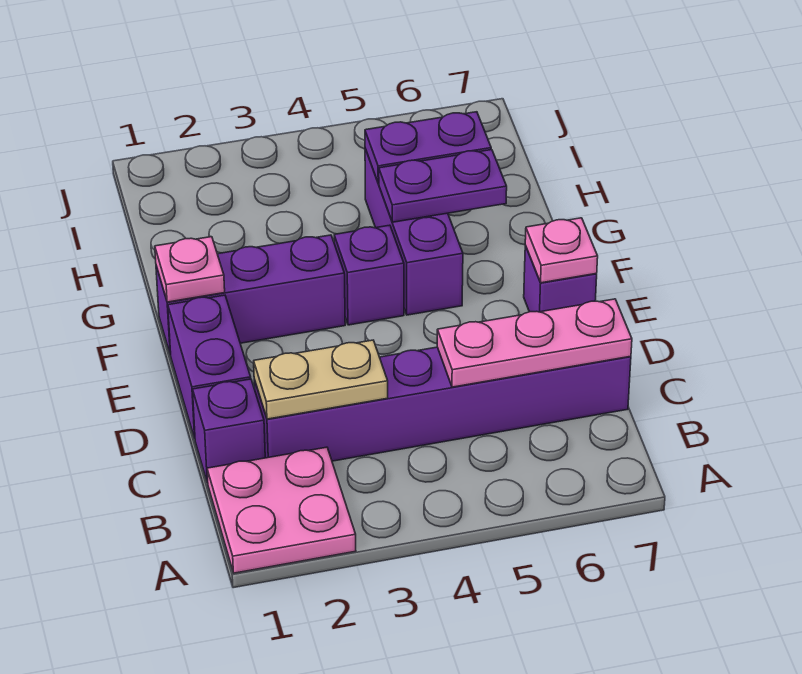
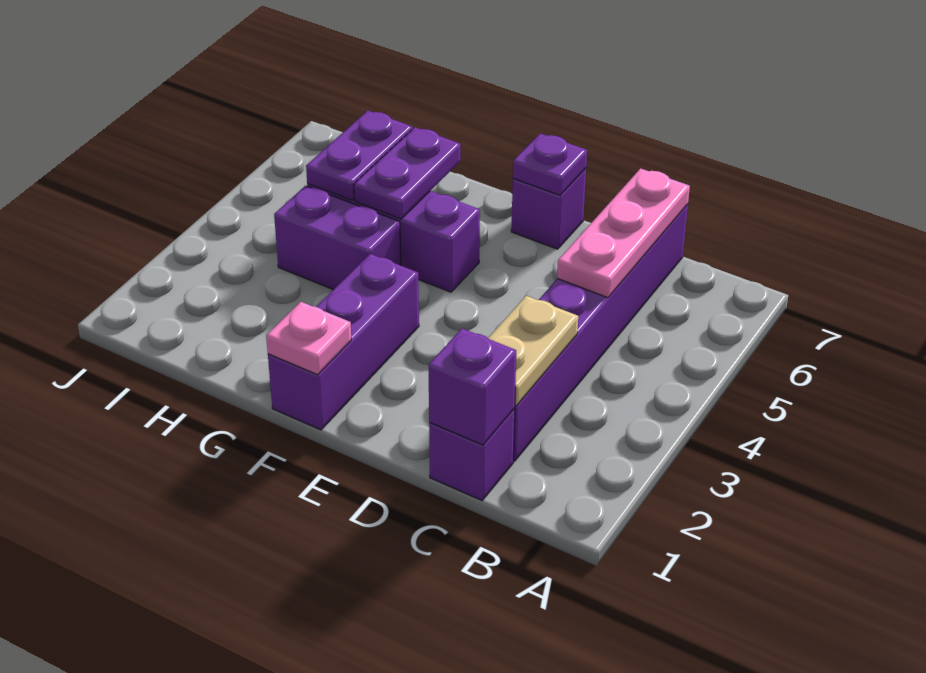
pink 2x2 plate [207,447,356,573] -> none
purple 1x2 brick [168,295,251,439] -> purple 1x2 brick moved to [274,186,401,290]
pink 1x1 plate [525,218,598,283] -> purple 1x1 plate [513,133,587,195]
purple 1x1 brick [334,225,404,325] -> purple 1x1 brick moved to [429,329,516,445]

